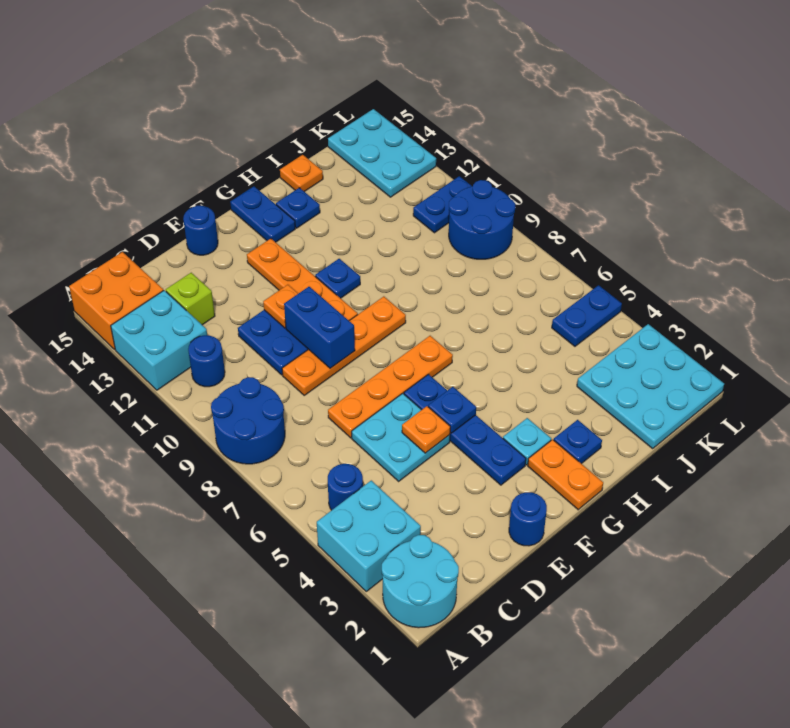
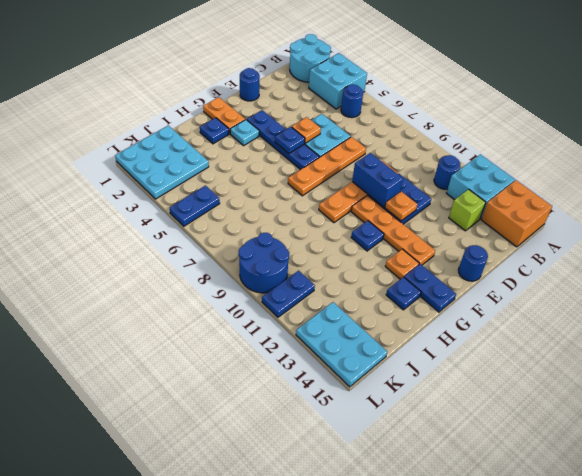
blue 2x2 round brick [211,377,285,464] -> none
orange 1x1 plate [280,155,323,192] -> orange 1x1 plate moved to [385,249,419,279]

